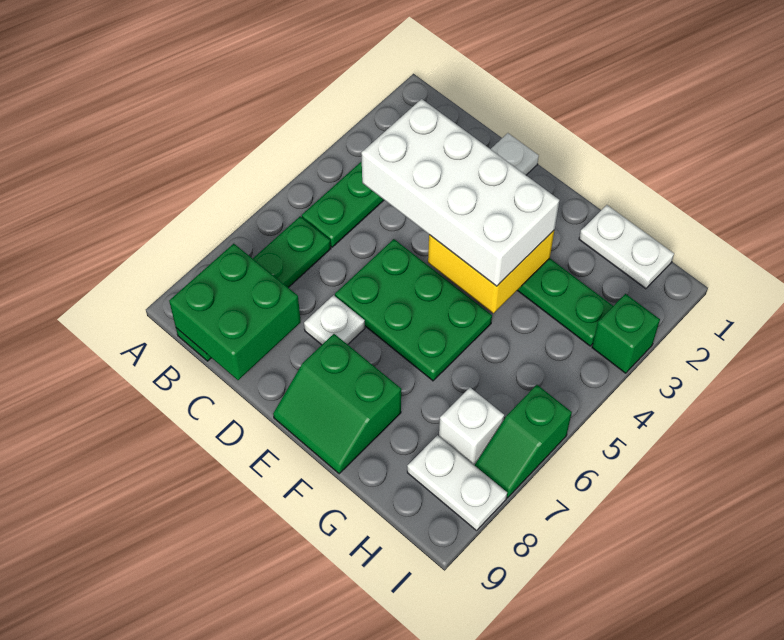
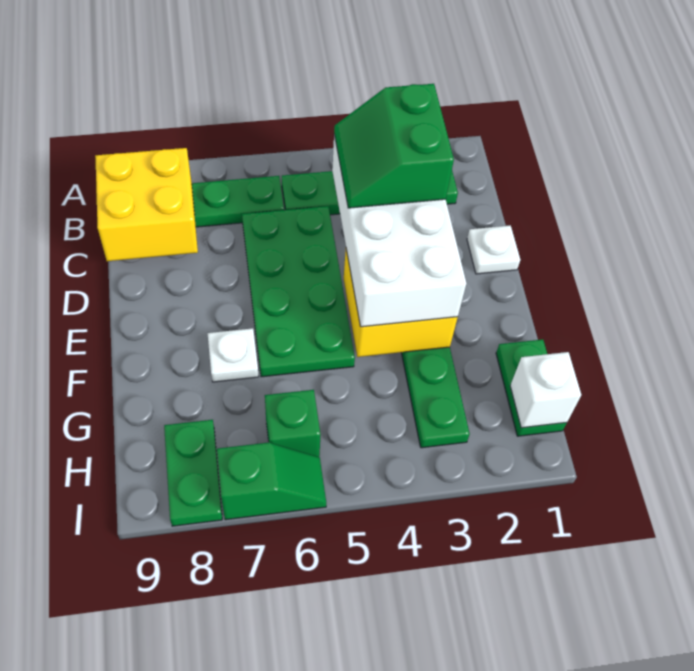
green 2x2 brick [169,244,301,380] -> yellow 2x2 brick [95,148,198,261]
green 2x3 plate [335,239,492,381] -> green 2x4 plate [242,206,355,377]
white 1x1 plate [304,295,365,345] -> white 1x1 plate moved to [207,328,259,382]
green 2x2 slope [273,334,401,474] -> green 2x2 slope moved to [334,84,454,208]
white 1x2 plate [579,205,674,289] -> green 1x2 plate [496,339,567,436]
white 1x1 brick [439,388,504,465] -> white 1x1 brick moved to [510,352,581,428]
white 1x2 plate [407,435,507,531] -> green 1x2 plate [164,420,222,526]
green 1x1 brick [592,294,660,373] -> green 1x1 brick moved to [265,390,321,457]
green 1x2 slope [475,385,572,498] -> green 1x2 slope turned to [217,443,326,520]

